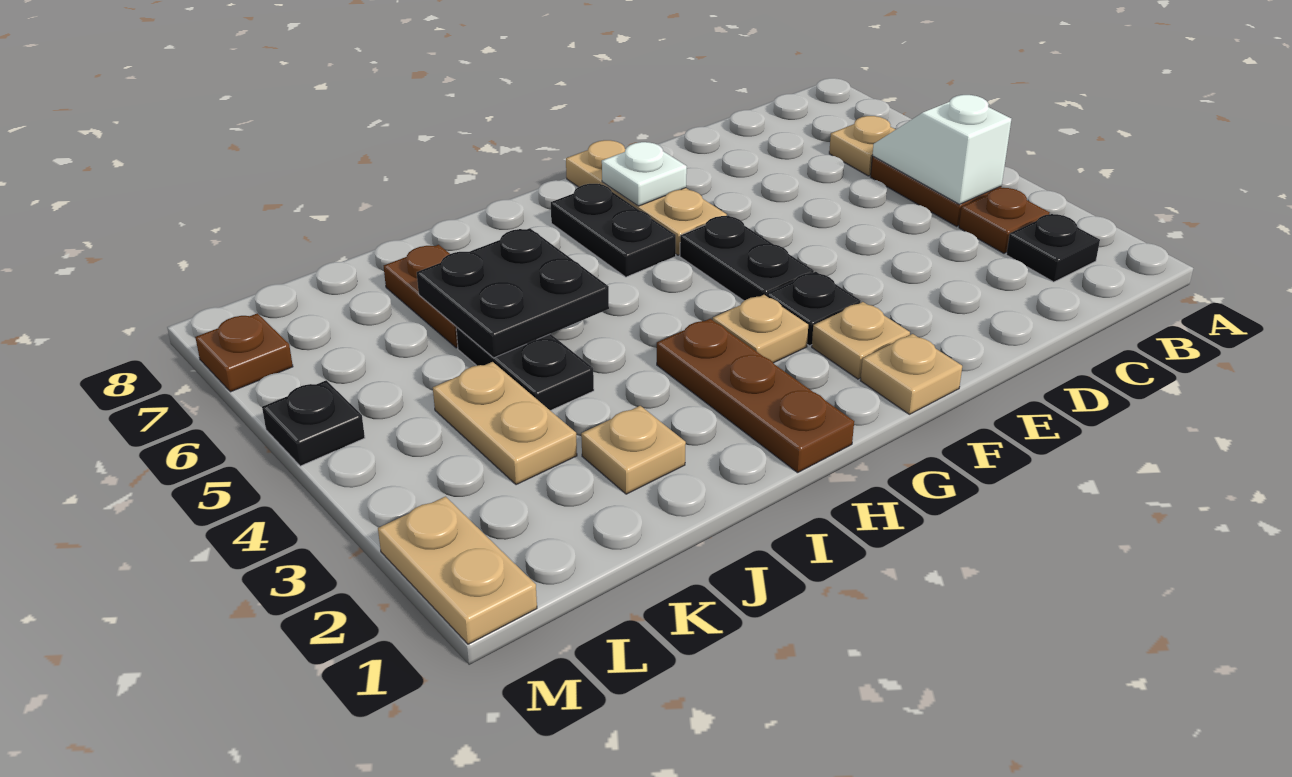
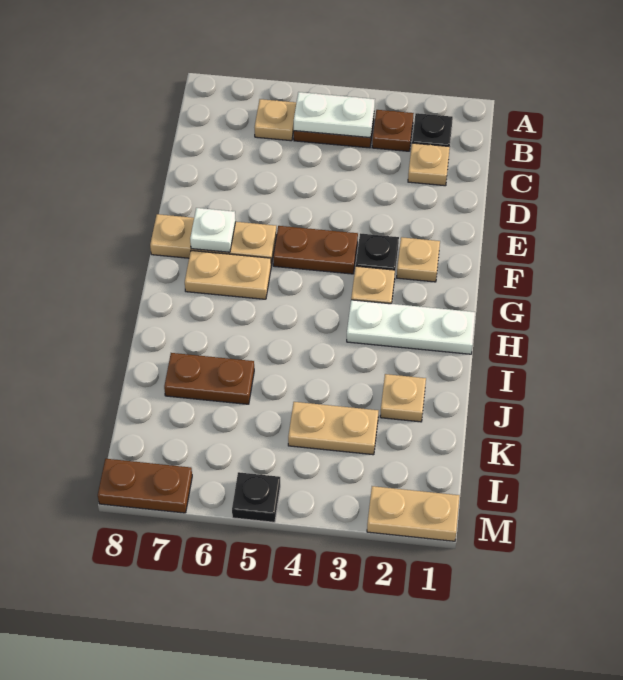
white 1x2 slope [872,95,1011,204] -> white 1x2 plate [294,92,375,138]
tan 1x1 plate [860,334,962,414] -> tan 1x1 plate moved to [408,143,450,186]
black 1x2 plate [680,216,814,301] -> brown 1x2 plate [273,226,358,274]
black 1x2 plate [551,184,676,277] -> tan 1x2 plate [185,251,271,299]
brown 1x3 plate [657,319,854,473] -> white 1x3 plate [347,300,475,354]
black 2x2 plate [417,228,609,358] -> none
black 1x2 plate [456,327,594,411] -> none
brown 1x1 plate [195,313,293,392] -> brown 1x2 plate [98,459,192,513]

